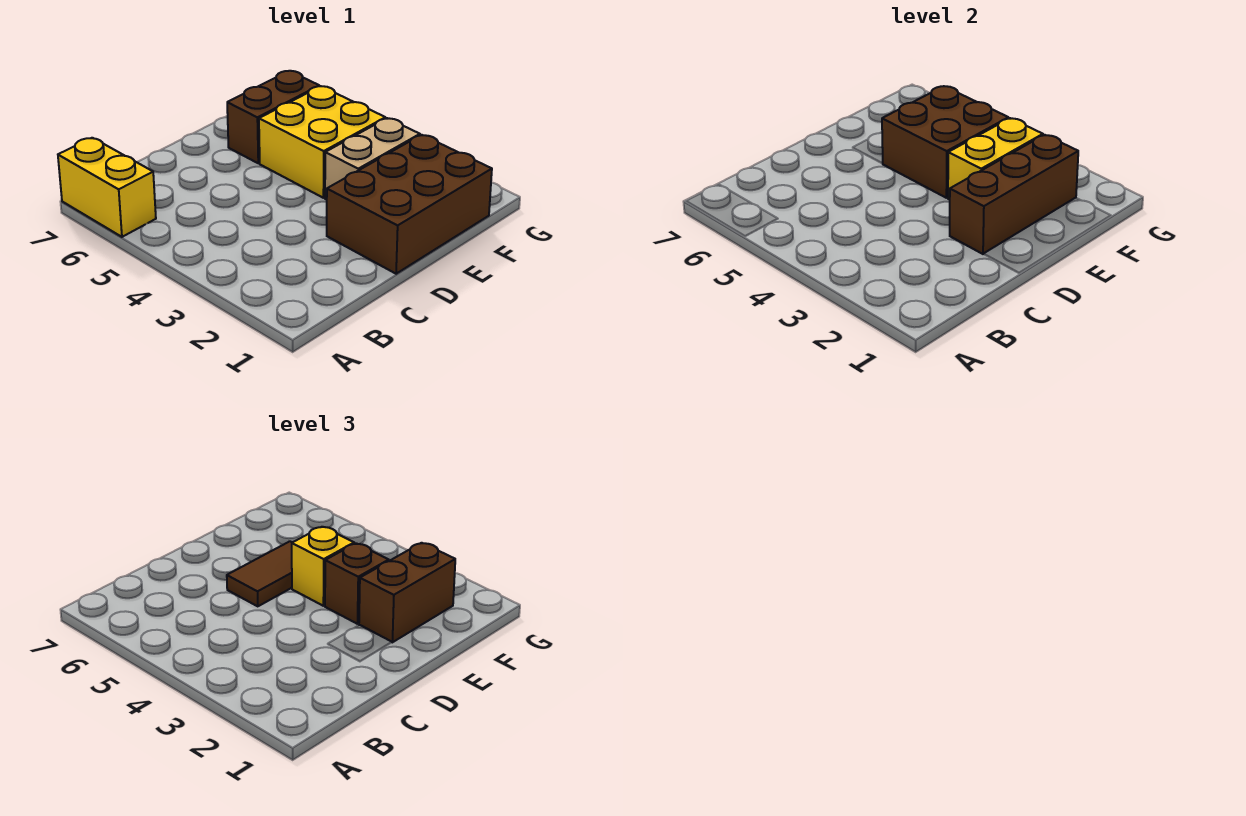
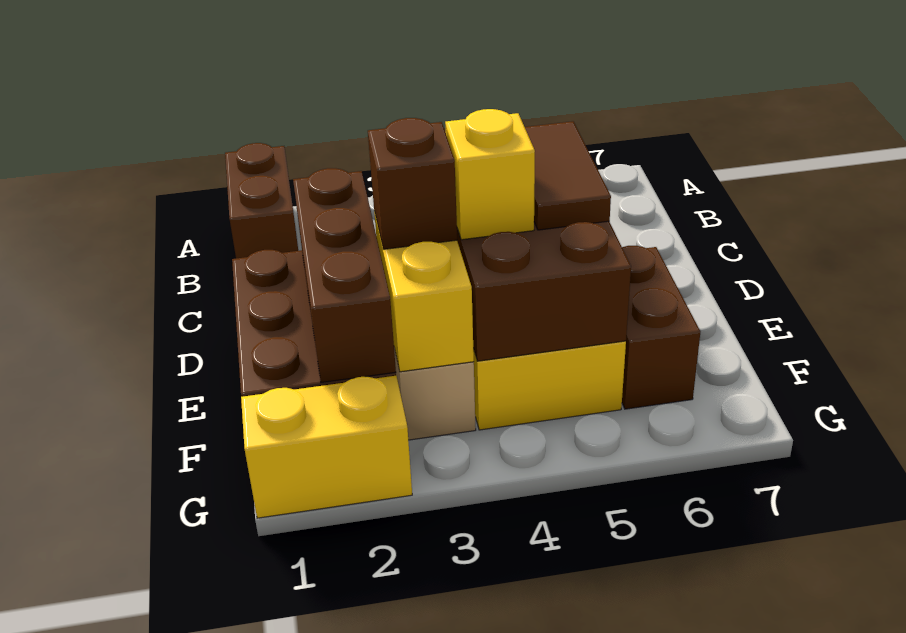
yellow 1x2 brick [58,138,156,237] -> yellow 1x2 brick moved to [241,376,412,518]
brown 1x2 brick [359,543,455,642] -> brown 1x2 brick moved to [225,143,298,258]

